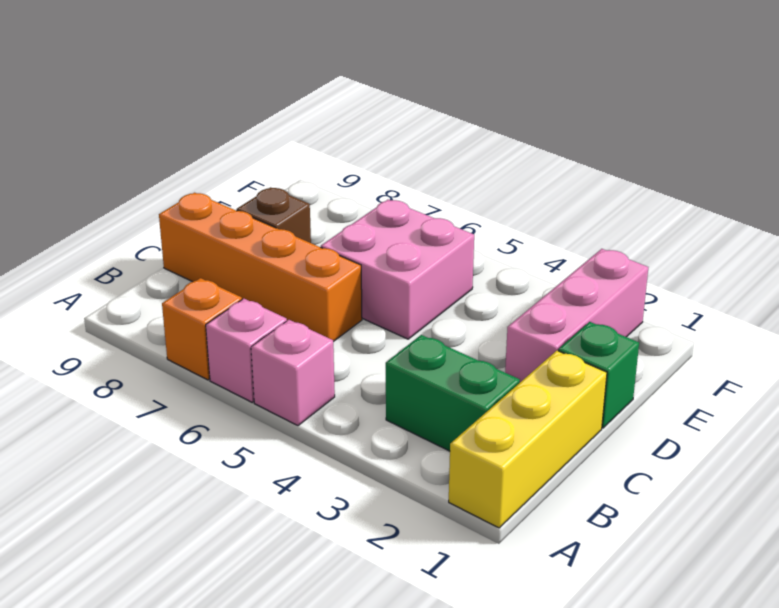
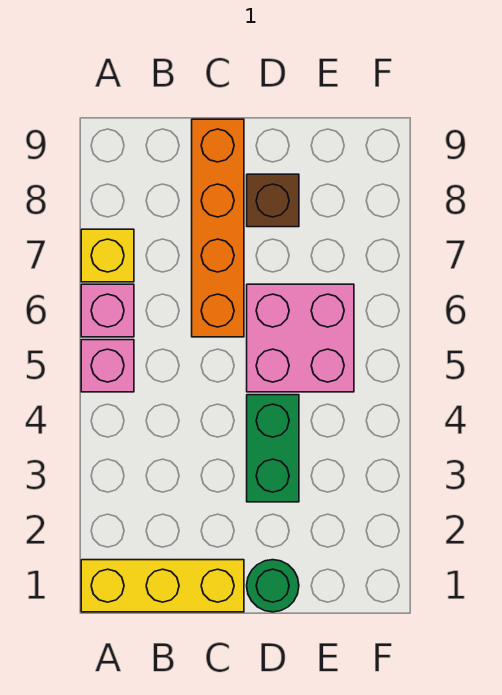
orange 1x1 brick [162,278,242,380] -> yellow 1x1 brick [81,229,134,282]
green 1x2 brick [386,335,520,451] -> green 1x2 brick moved to [247,395,299,502]
green 1x1 brick [558,322,639,428] -> green 1x1 round brick [247,560,299,612]
pink 1x3 brick [505,249,648,382] -> none

